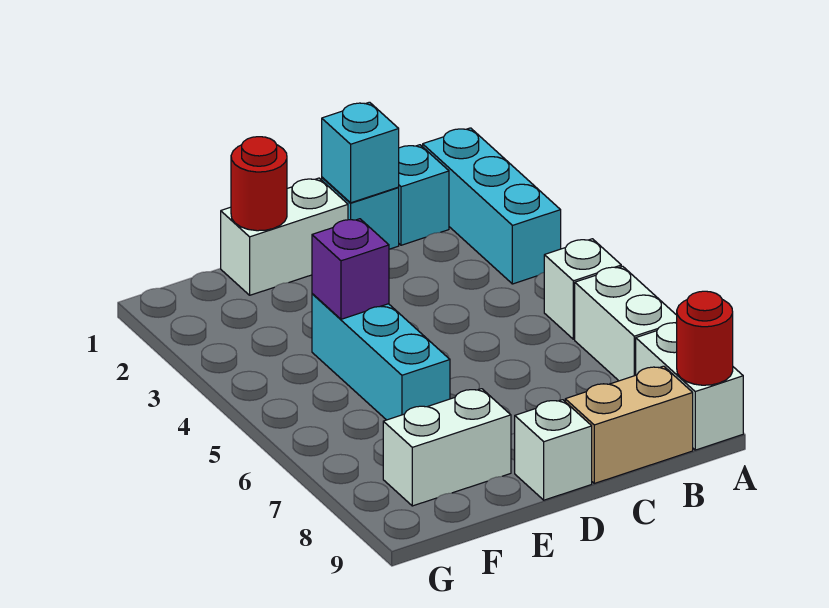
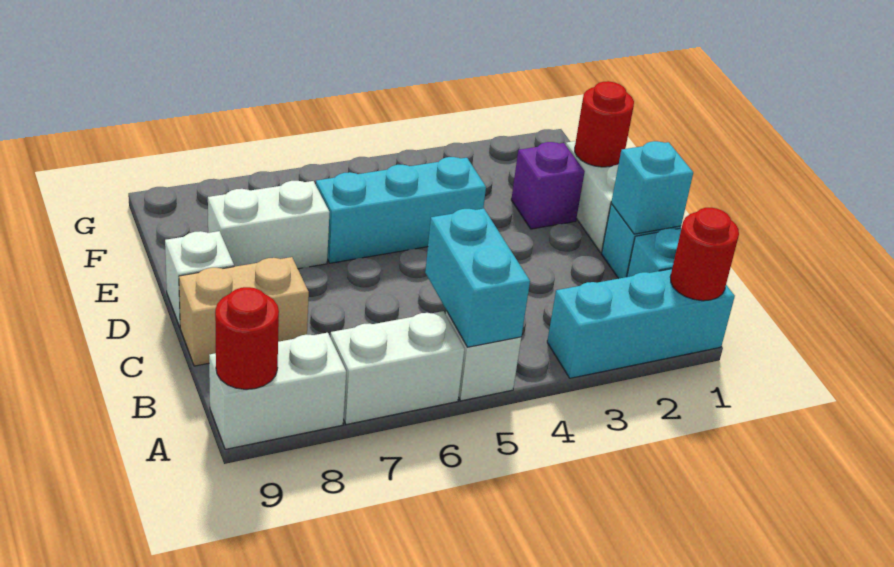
none -> red 1x1 round brick [670,208,739,301]
none -> cyan 1x2 brick [425,209,530,347]
tan 1x2 brick [565,366,693,483] -> tan 1x2 brick turned to [179,257,309,366]
purple 1x1 brick [312,219,389,319] -> purple 1x1 brick moved to [511,142,585,229]
white 1x2 brick [383,389,511,506] -> white 1x2 brick turned to [208,181,330,269]

